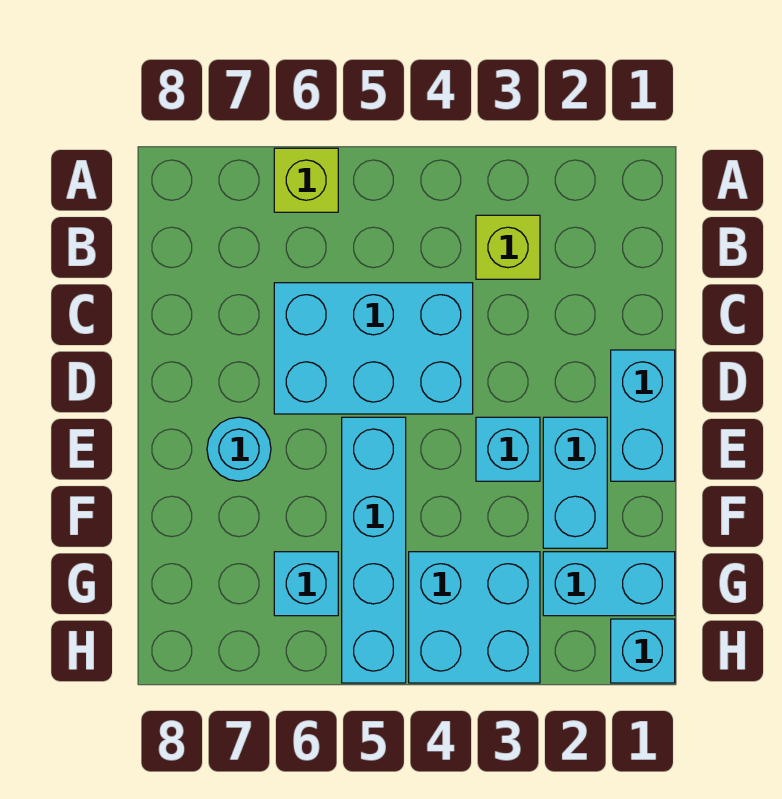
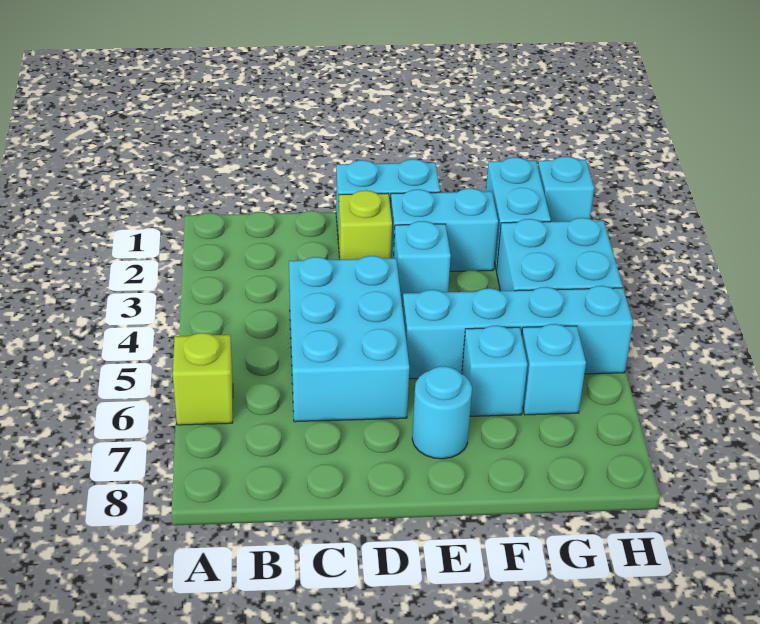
lime 1x1 brick [476,215,540,279] -> lime 1x1 brick moved to [338,190,392,260]
none -> cyan 1x1 brick [462,326,527,416]

